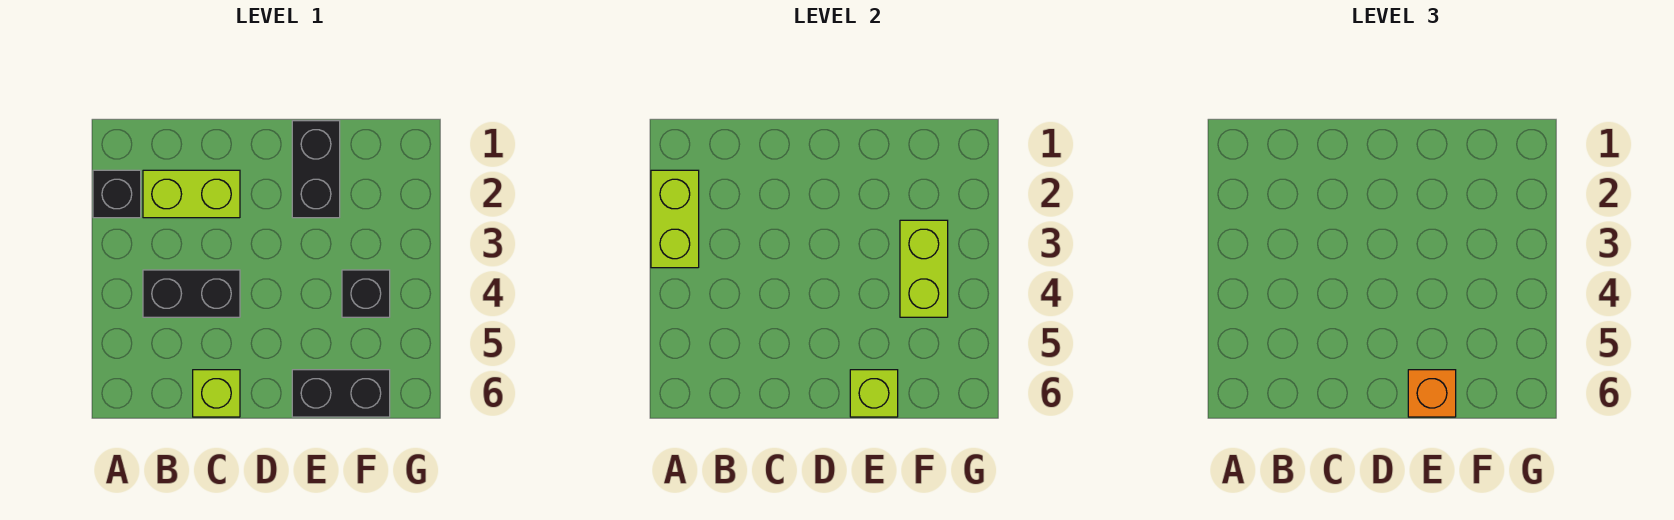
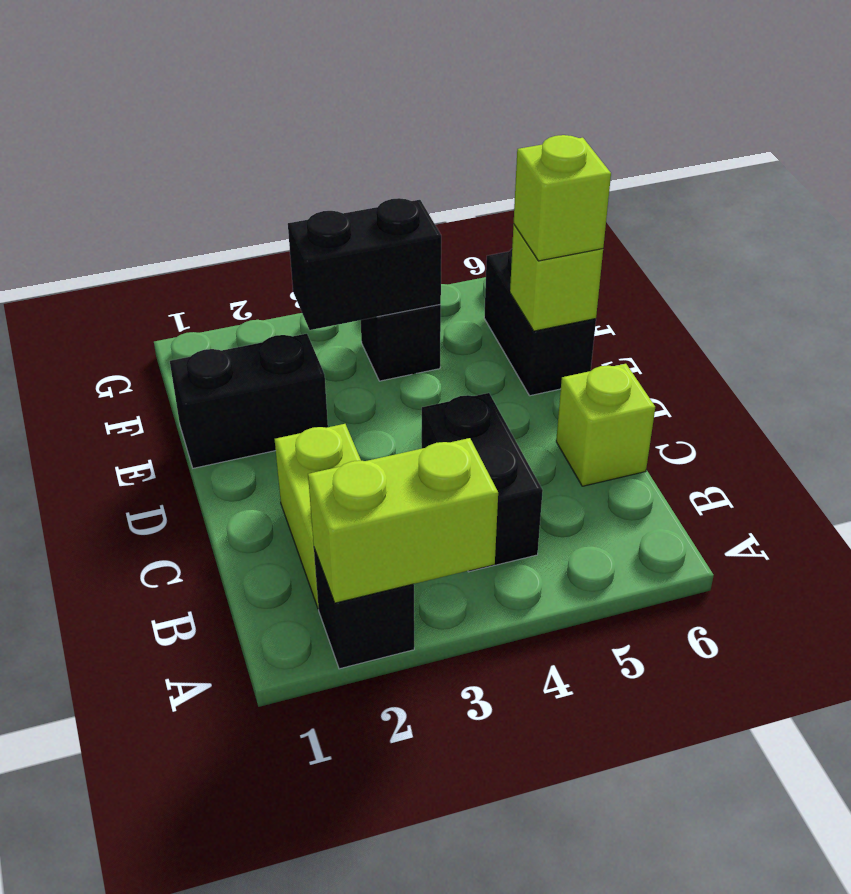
orange 1x1 brick [1408,370,1456,417] -> lime 1x1 brick [514,135,611,261]
lime 1x2 brick [900,220,948,317] -> black 1x2 brick [288,198,441,330]

